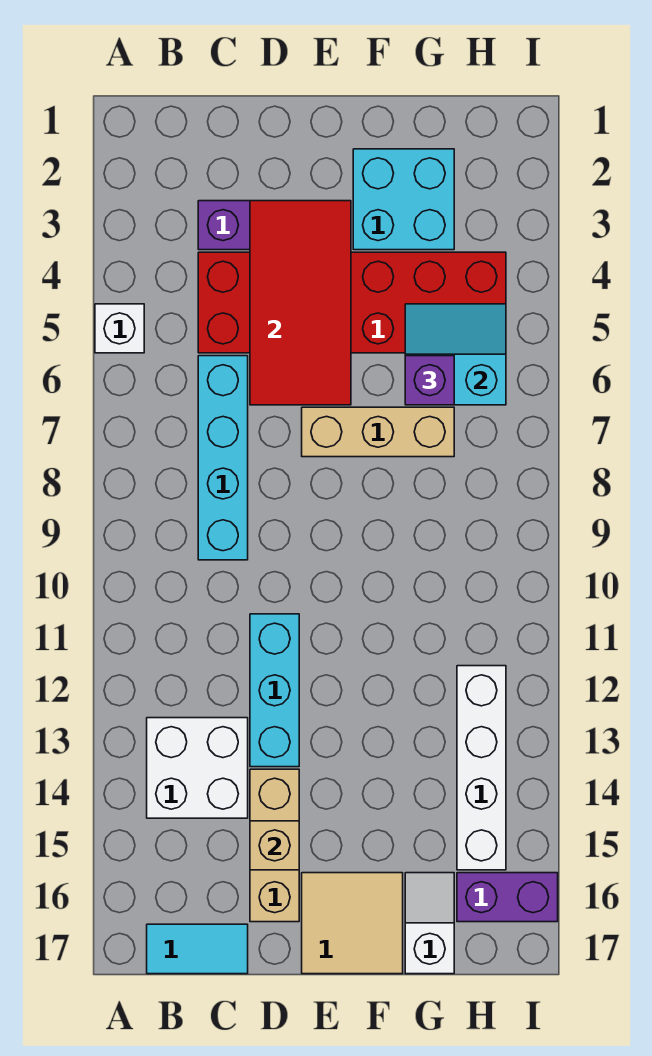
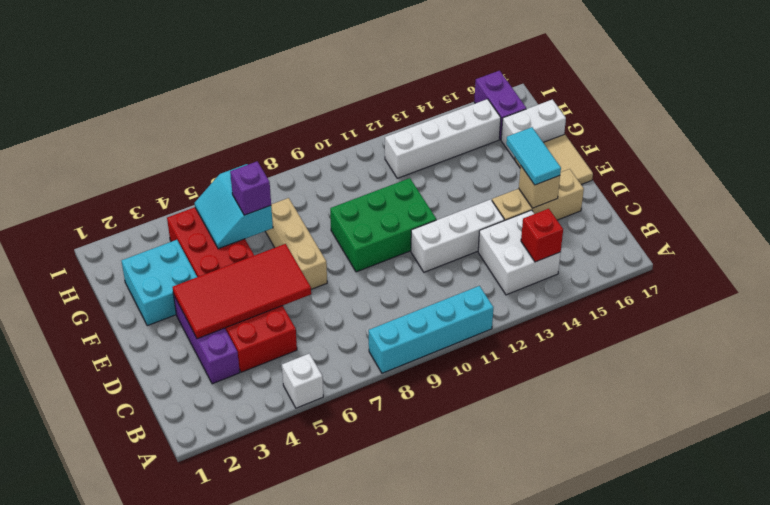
none -> red 1x1 brick [521,209,563,262]
cyan 1x2 tile [147,924,248,974] -> cyan 1x2 tile moved to [506,127,561,185]
cyan 1x4 brick [198,356,248,560] -> cyan 1x4 brick moved to [369,286,494,373]
cyan 1x3 brick [250,614,299,767] -> white 1x3 brick [411,199,504,272]
none -> green 2x3 brick [330,178,437,272]
white 1x2 slope [405,873,454,974] -> white 1x2 brick [501,99,566,159]

